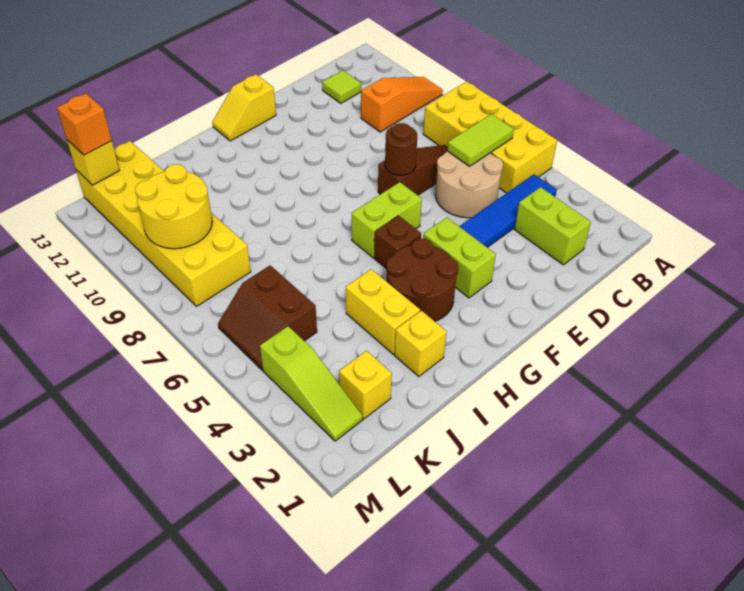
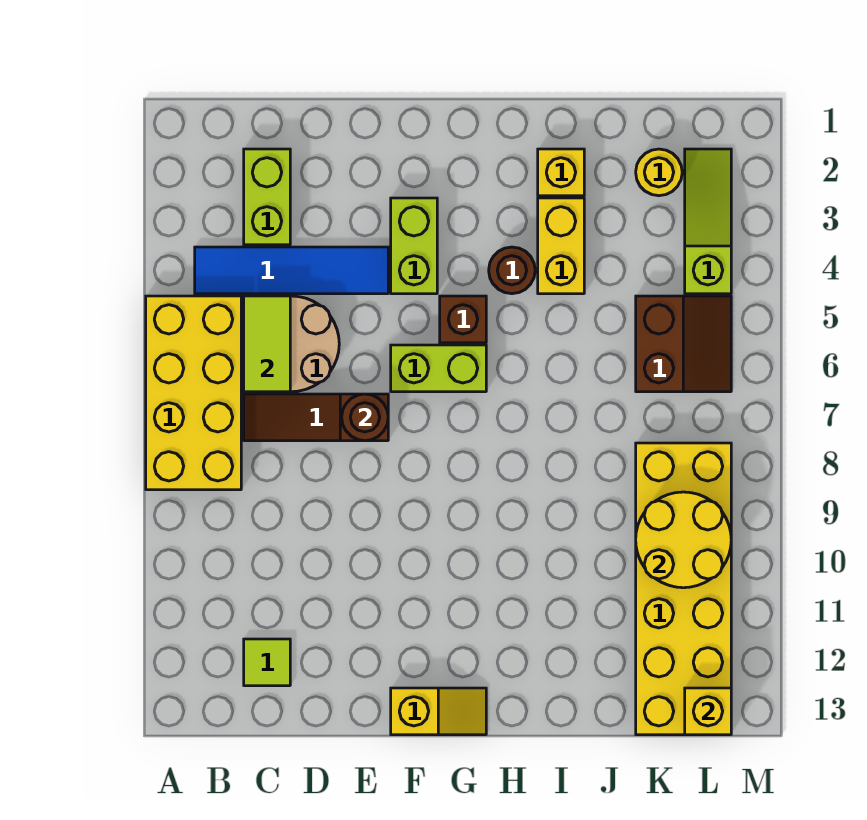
orange 1x3 slope [361,77,443,132] -> none
lime 1x2 tile [447,114,514,166] -> lime 1x2 tile turned to [244,296,290,392]
brown 2x2 round brick [386,239,458,321] -> brown 1x1 round brick [489,247,535,294]
yellow 1x1 brick [339,351,392,419] -> yellow 1x1 round brick [636,149,682,196]
orange 1x1 brick [57,93,112,155] -> none

